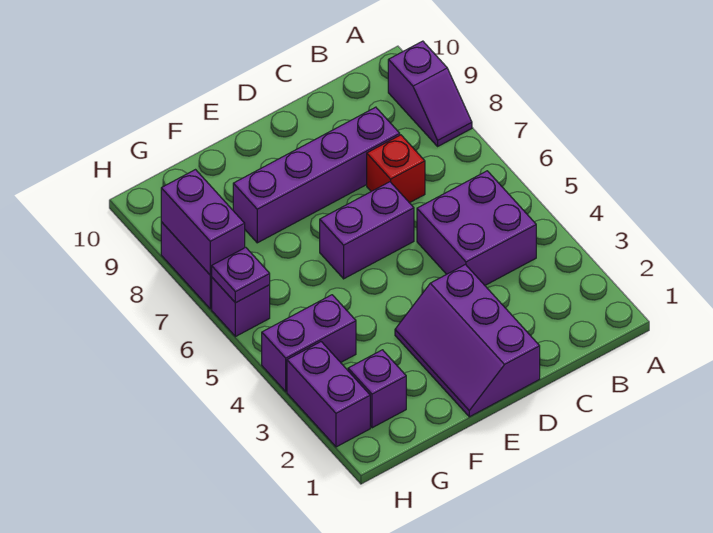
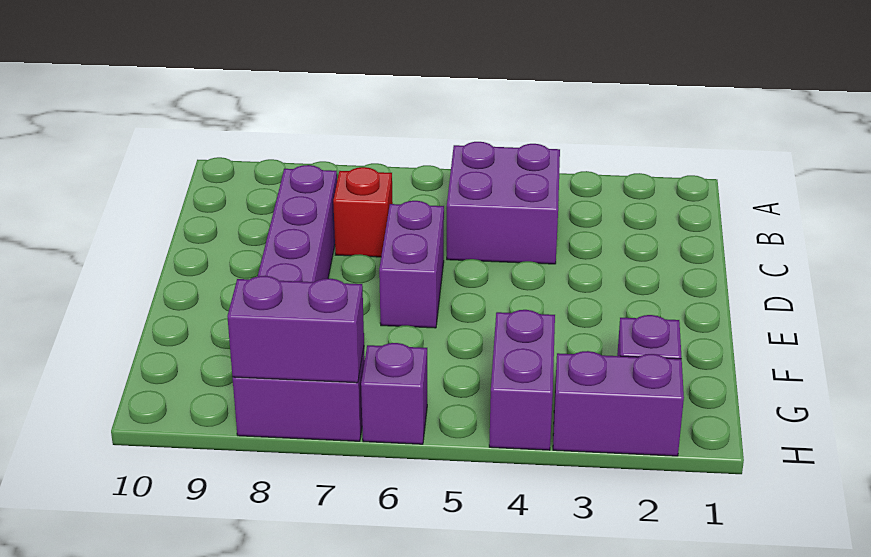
purple 1x2 slope [388,41,472,146] -> none
purple 2x3 slope [395,265,540,417] -> none
purple 1x1 plate [212,247,270,303] -> none

